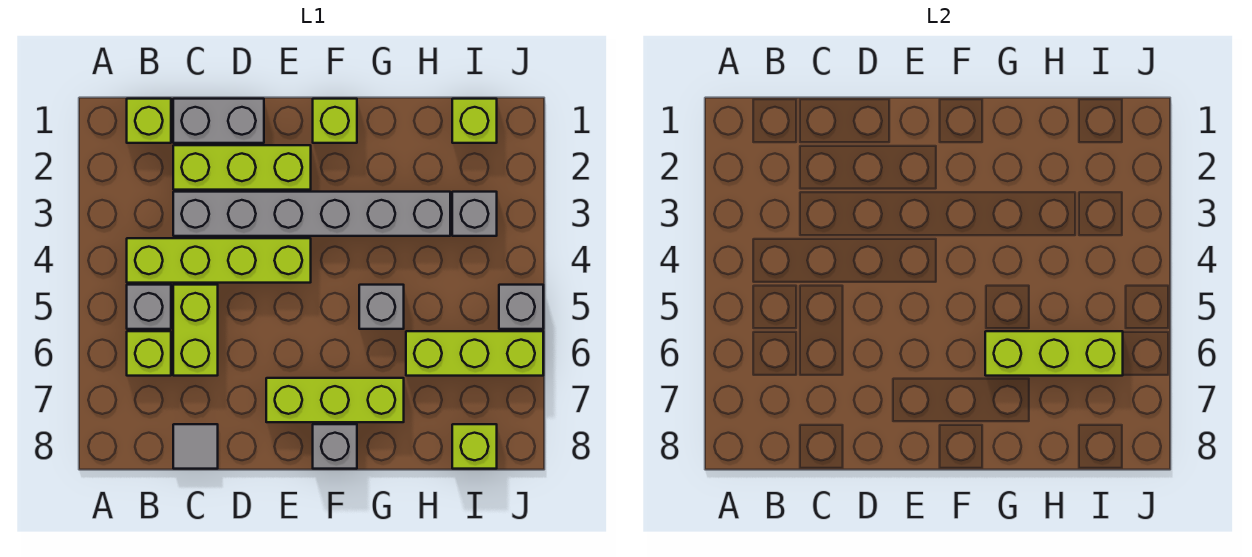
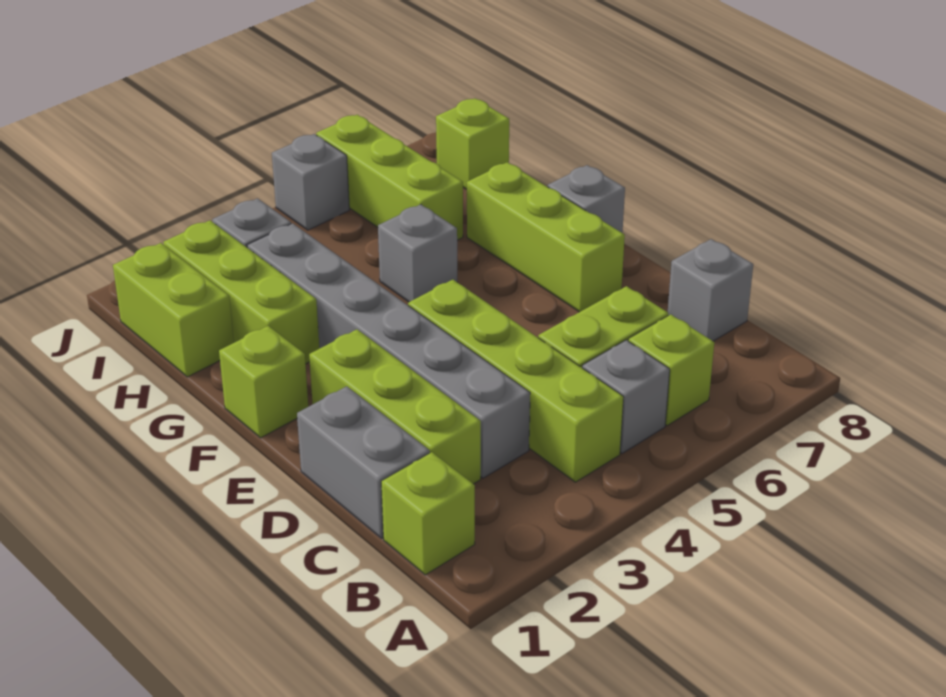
grey 1x1 tile [173,424,218,469] -> grey 1x1 brick [668,239,753,341]
lime 1x3 brick [985,331,1123,376] -> lime 1x3 brick moved to [163,220,319,364]
lime 1x1 brick [452,99,497,143] -> lime 1x2 brick [113,243,234,377]

